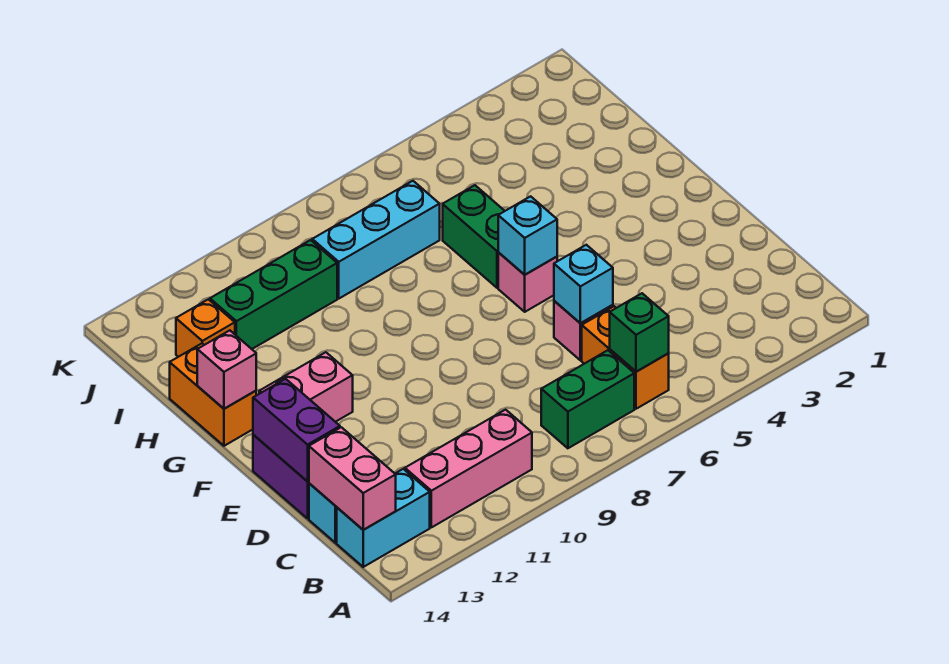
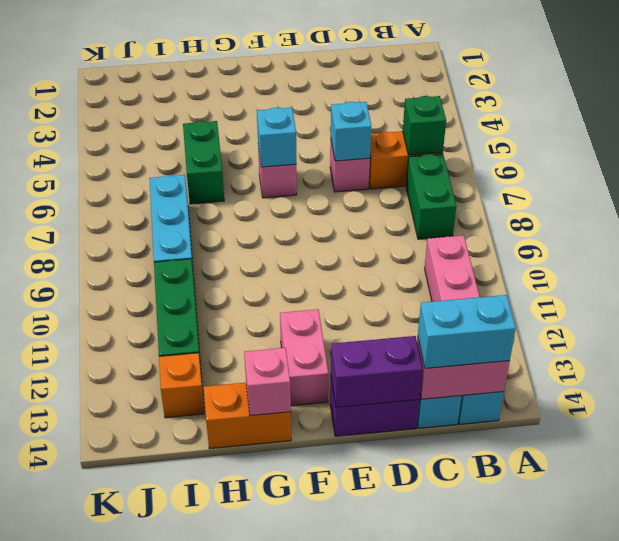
none -> cyan 1x2 brick [418,295,516,368]
green 1x2 brick [443,185,504,288] -> green 1x2 brick turned to [183,121,224,204]

